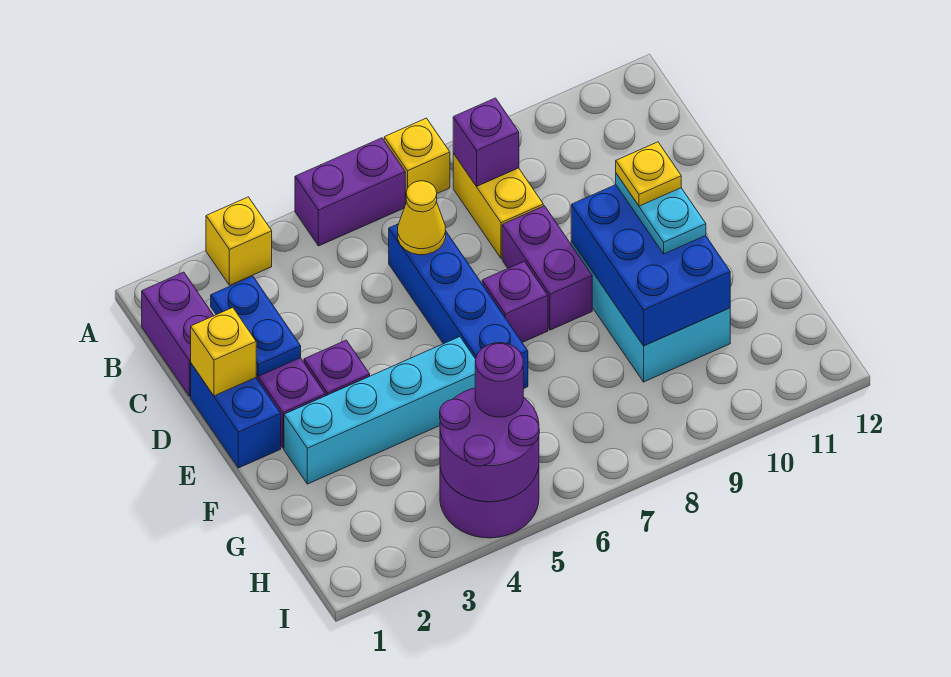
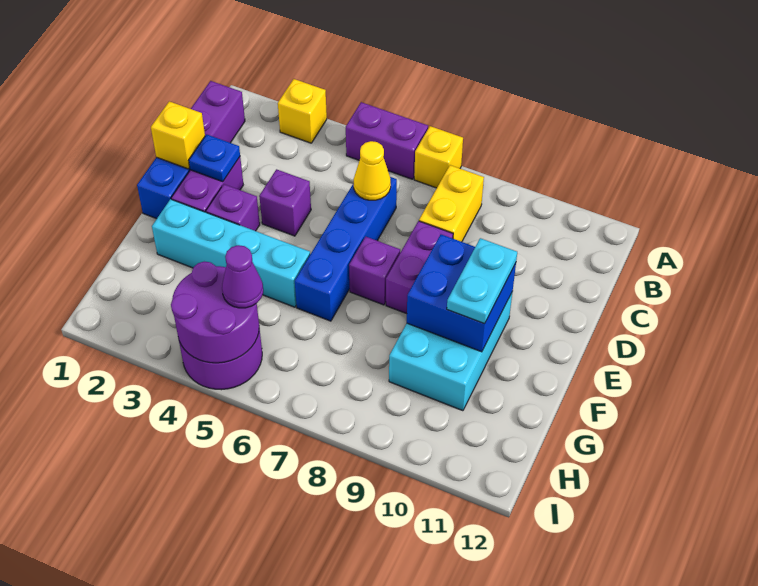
purple 1x1 brick [453,98,519,186] -> purple 1x1 brick moved to [259,169,311,236]
blue 1x2 plate [211,276,301,376] -> blue 1x1 plate [189,134,240,182]
blue 2x3 brick [571,185,730,346] -> blue 2x2 brick [407,234,516,352]
yellow 1x1 plate [616,142,681,206] -> none
purple 1x1 round brick [475,343,523,417] -> purple 1x1 cone [222,245,263,308]

